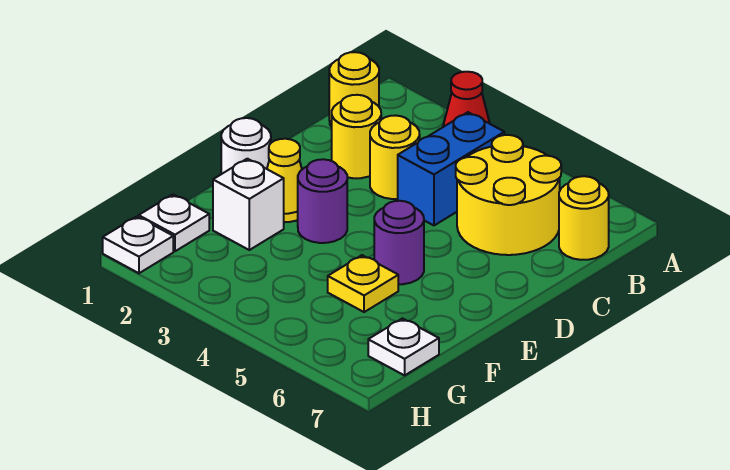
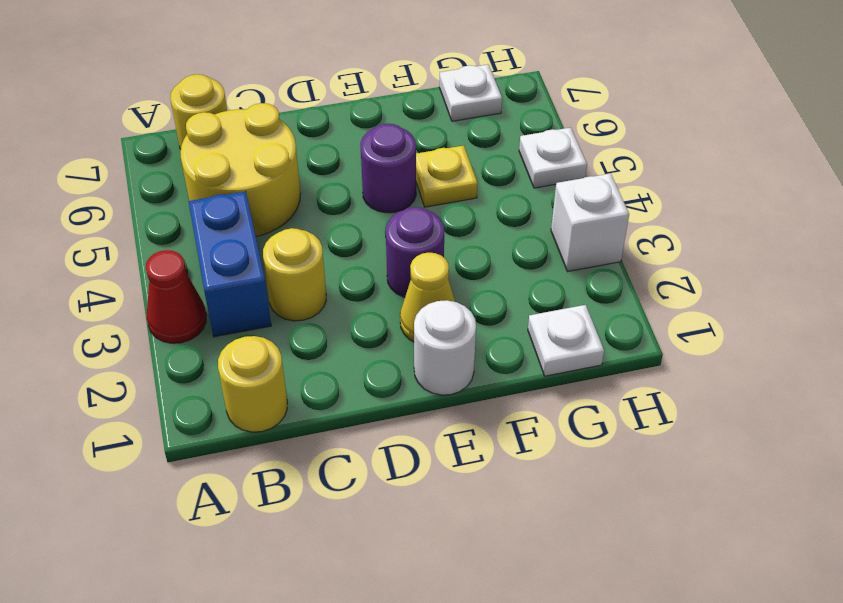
blue 1x2 brick [398,112,504,225] -> blue 1x2 brick turned to [189,191,271,337]
yellow 1x1 round brick [332,95,381,178] -> none
white 1x1 brick [213,159,284,250] -> white 1x1 brick moved to [551,173,629,272]
white 1x1 plate [103,216,173,273] -> white 1x1 plate moved to [519,128,587,188]

